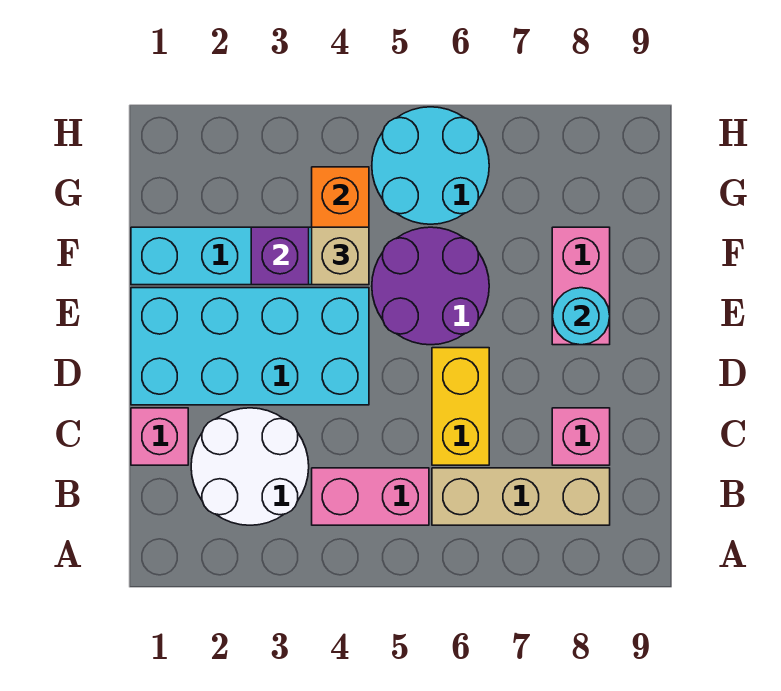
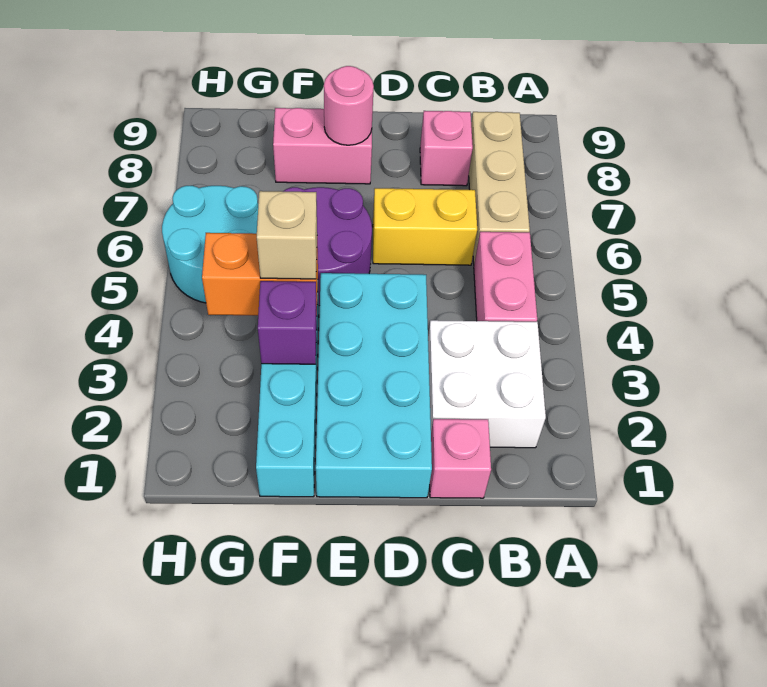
white 2x2 round brick [191,408,309,525] -> white 2x2 brick [428,320,546,448]
cyan 1x1 round brick [552,288,610,345] -> pink 1x1 round brick [324,66,374,145]

